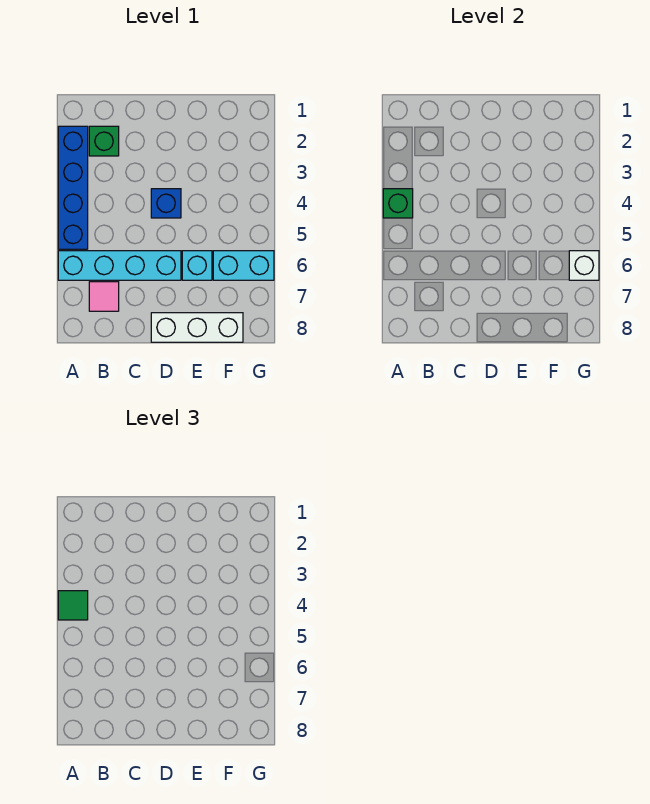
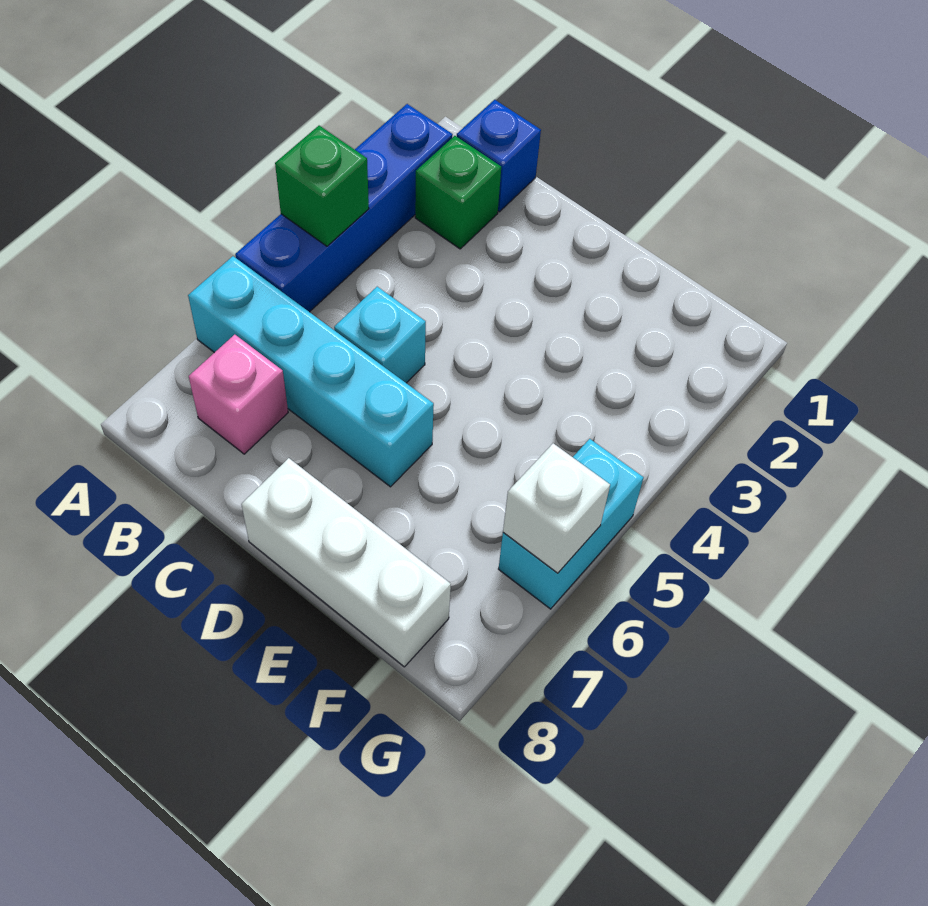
green 1x1 tile [58,591,88,620] -> none
pink 1x1 tile [89,282,119,311] -> pink 1x1 brick [189,335,288,454]
blue 1x1 brick [151,189,181,218] -> blue 1x1 brick moved to [457,100,541,212]
cyan 1x1 brick [182,251,212,280] -> cyan 1x1 brick moved to [334,287,426,383]
cyan 1x2 brick [213,251,274,280] -> cyan 1x2 brick turned to [499,439,644,609]

